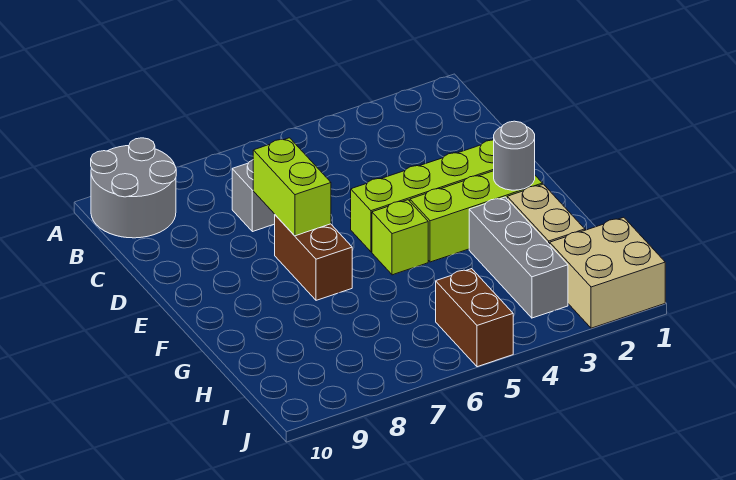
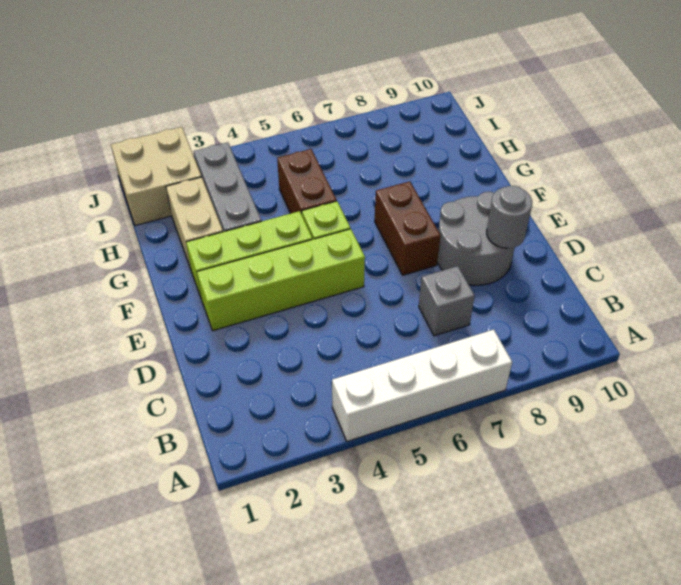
none -> white 1x4 brick [332,330,512,441]
grey 2x2 round brick [91,138,176,238] -> grey 2x2 round brick moved to [437,192,514,285]
lime 1x2 brick [253,138,331,236] -> none
grey 1x1 round brick [494,121,535,190] -> grey 1x1 round brick moved to [487,186,532,248]
brown 1x2 brick [436,269,513,367] -> brown 1x2 brick moved to [277,149,337,214]

